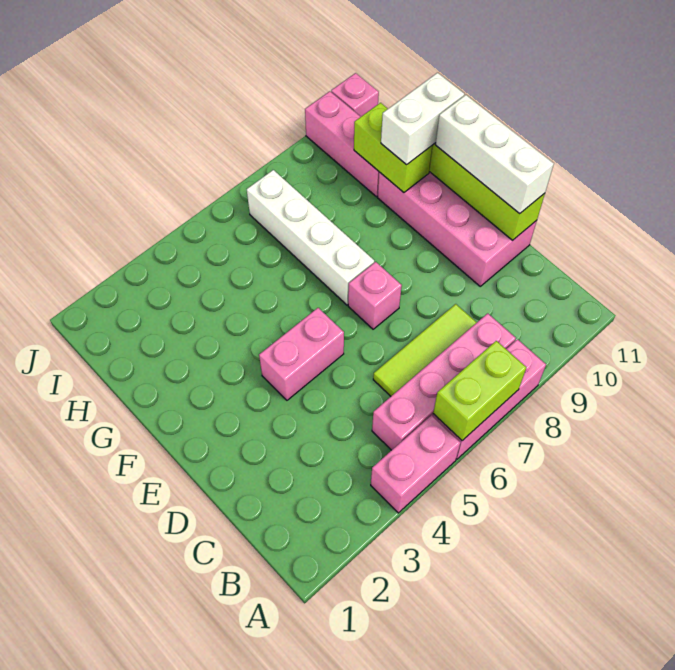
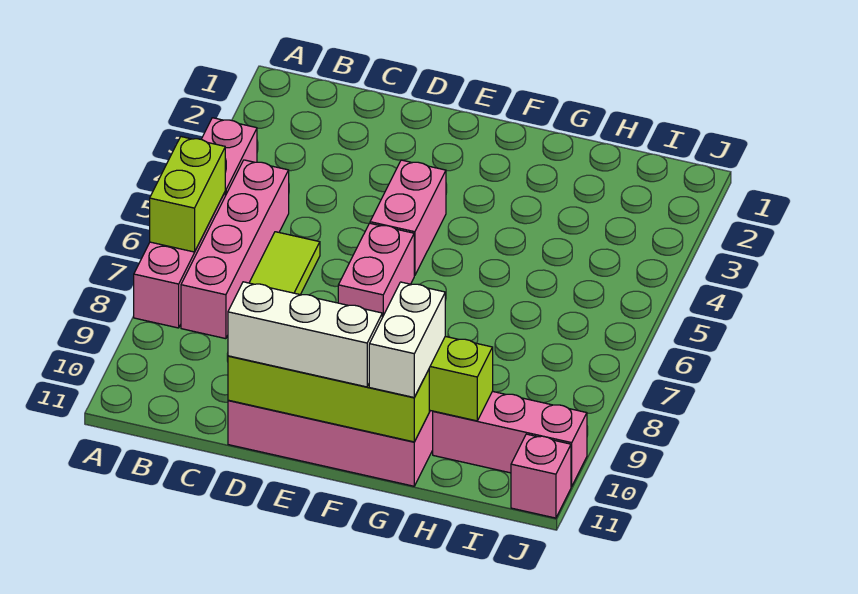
pink 1x1 brick [348,262,402,329] -> pink 1x2 brick [338,223,414,317]
white 1x4 brick [247,170,374,305] -> none

